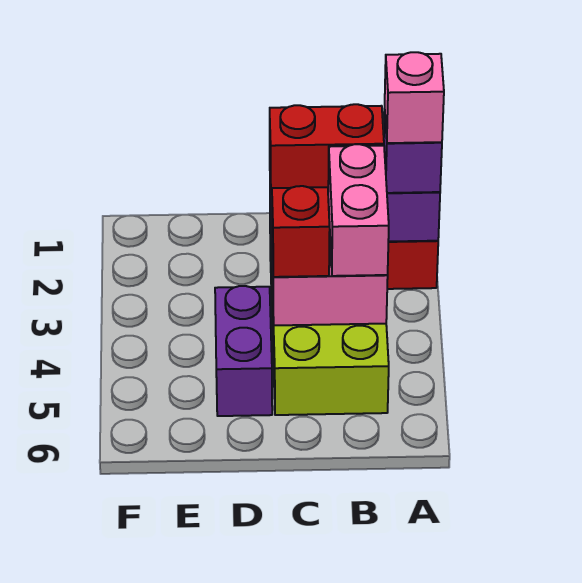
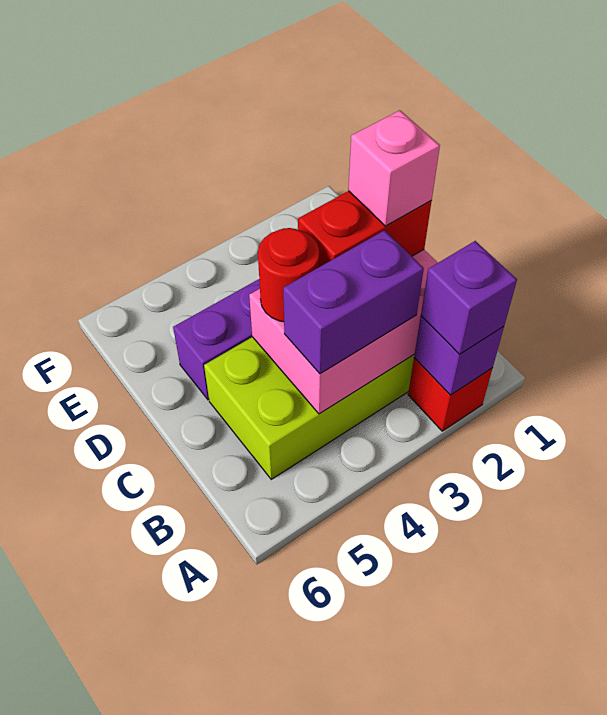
pink 1x1 brick [385,52,444,143] -> pink 1x1 brick moved to [348,110,440,226]
red 1x2 brick [270,104,384,195] -> red 1x2 brick turned to [298,191,432,267]
pink 1x2 brick [328,144,389,276] -> purple 1x2 brick [283,230,424,374]
red 1x1 brick [272,186,330,277] -> red 1x1 round brick [258,228,320,322]

